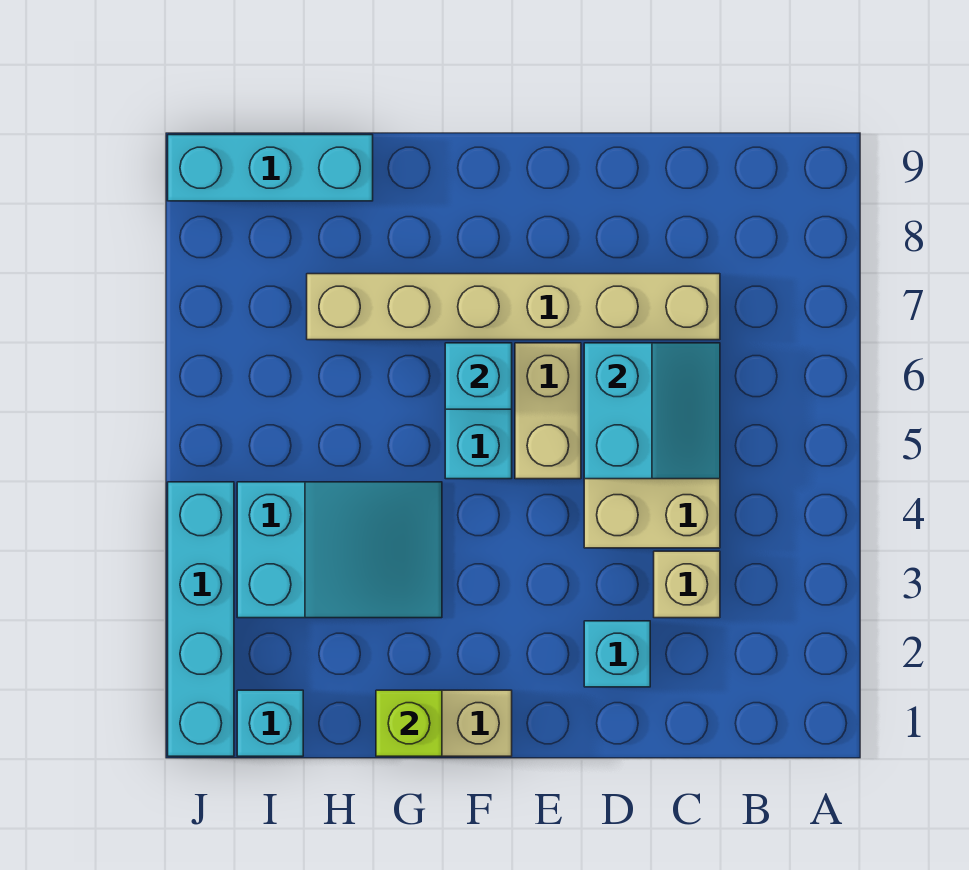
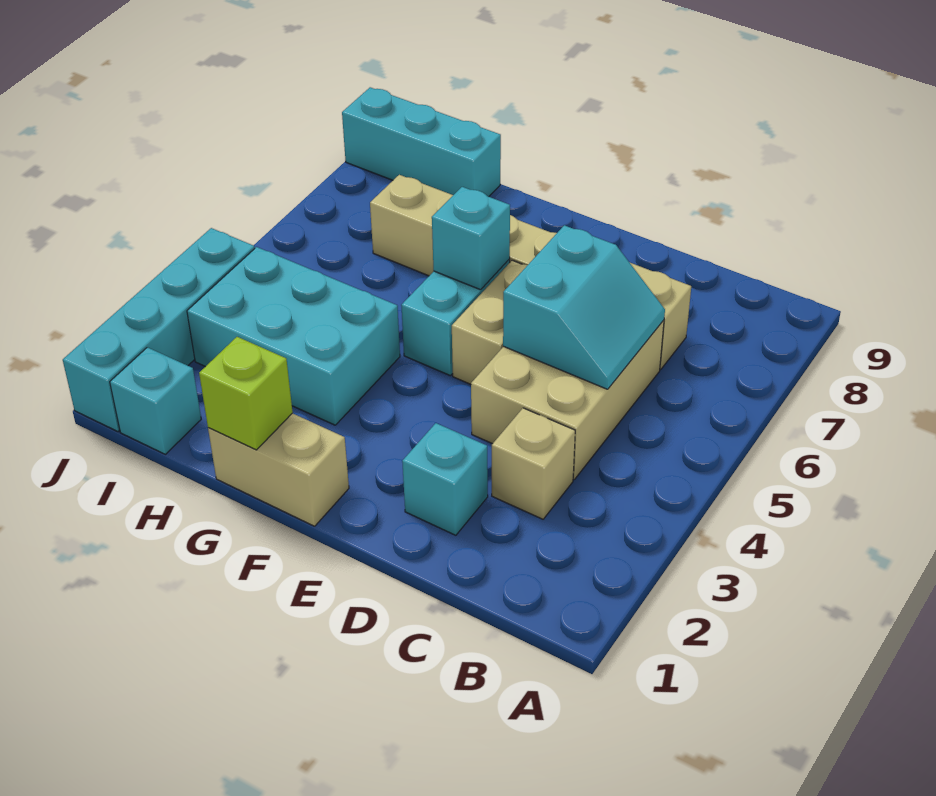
cyan 2x3 slope [237,482,442,618] -> cyan 2x3 brick [187,247,400,425]

